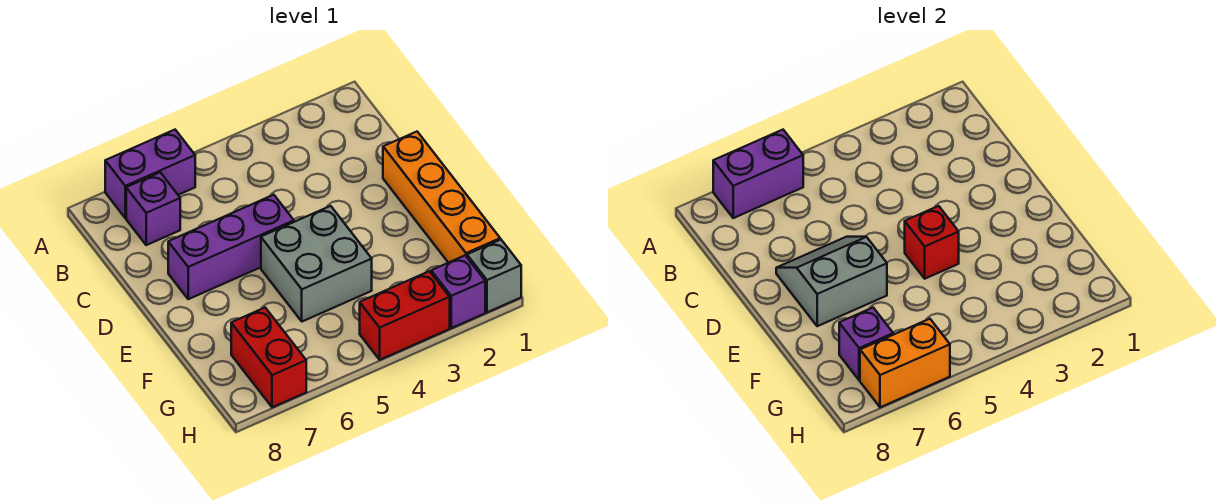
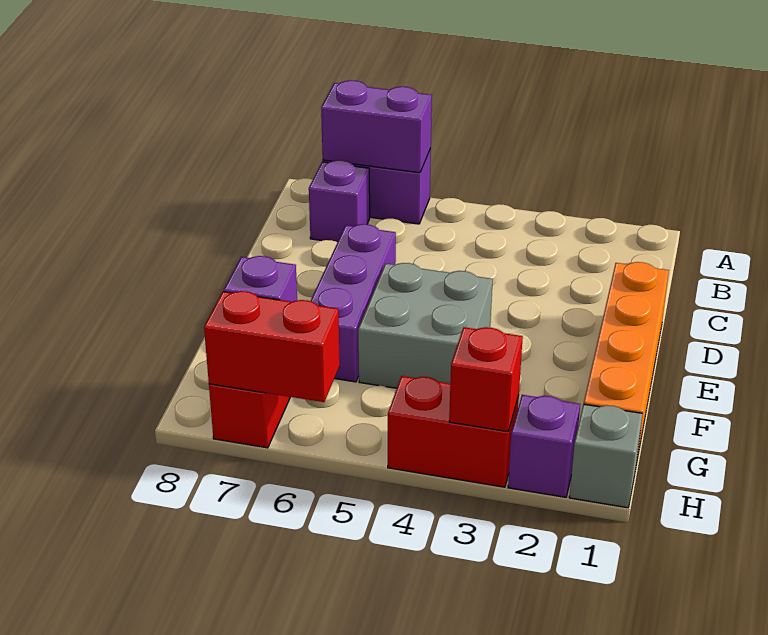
purple 1x3 brick [168,195,294,299] -> purple 1x3 brick turned to [311,224,396,382]
grey 2x2 slope [776,237,887,326] -> none
red 1x1 brick [905,206,959,279] -> red 1x1 brick moved to [449,327,523,432]
orange 1x2 brick [860,319,950,407] -> red 1x2 brick [204,291,340,402]

